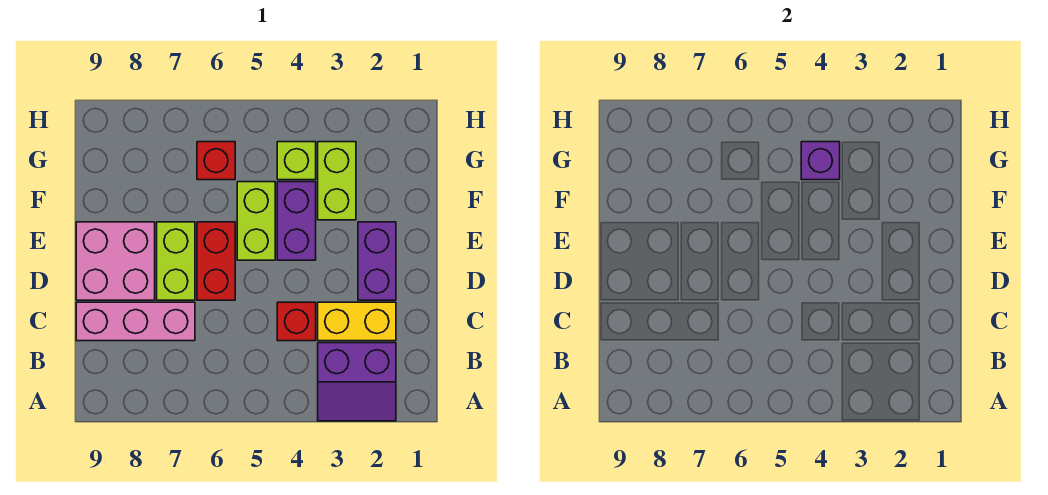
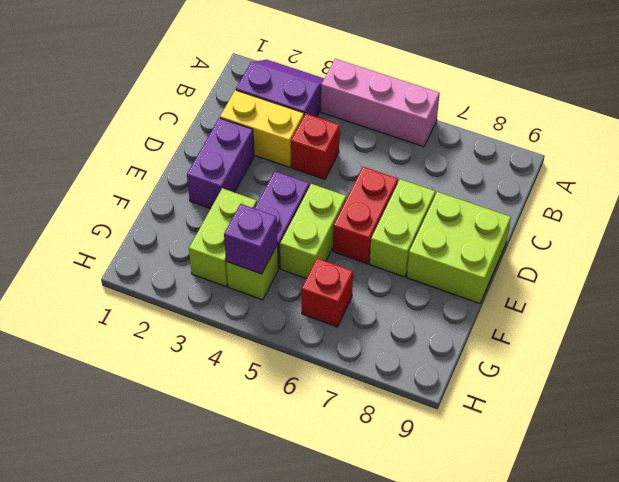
pink 1x3 brick [76,302,195,341] -> pink 1x3 brick moved to [321,59,440,147]
pink 2x2 brick [76,222,155,300] -> lime 2x2 brick [407,192,511,303]

